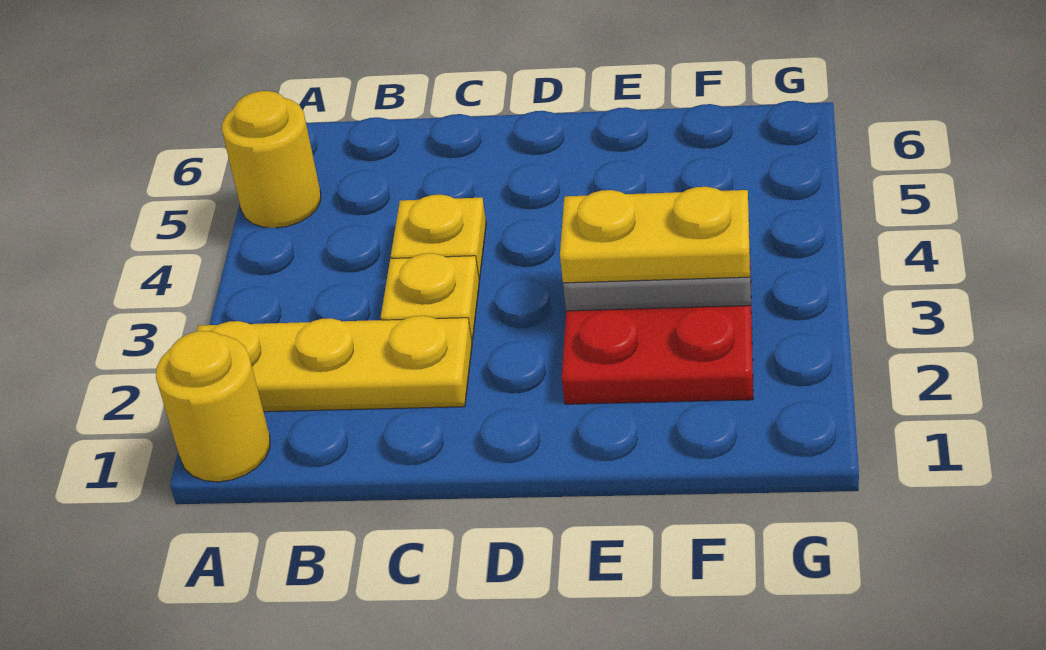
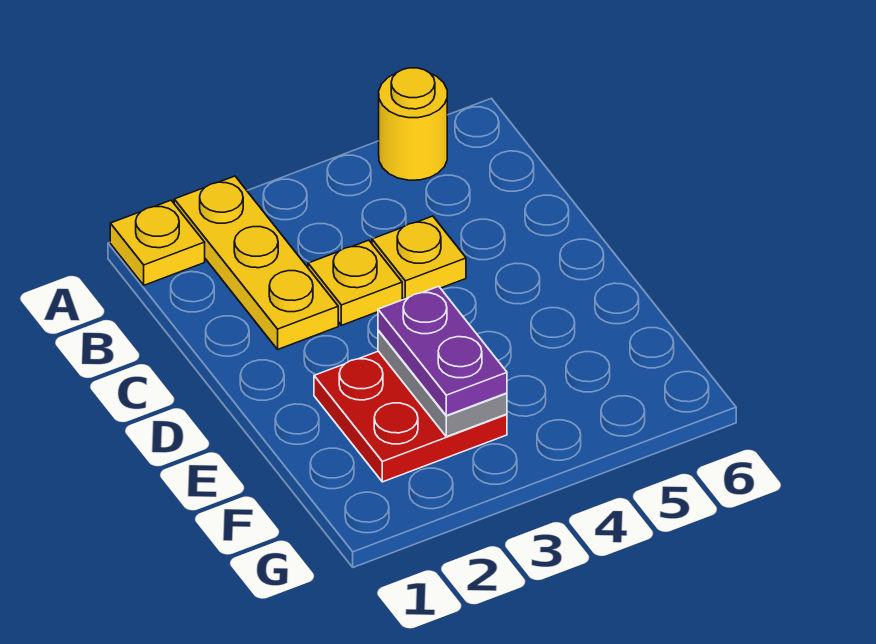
yellow 1x1 round brick [156,331,270,482] -> yellow 1x1 plate [110,200,205,285]
yellow 1x2 plate [560,187,750,283] -> purple 1x2 plate [378,286,507,416]

